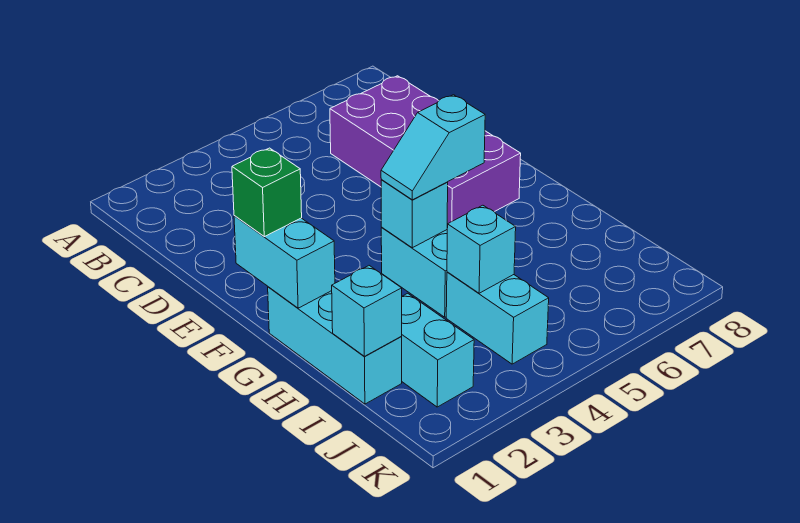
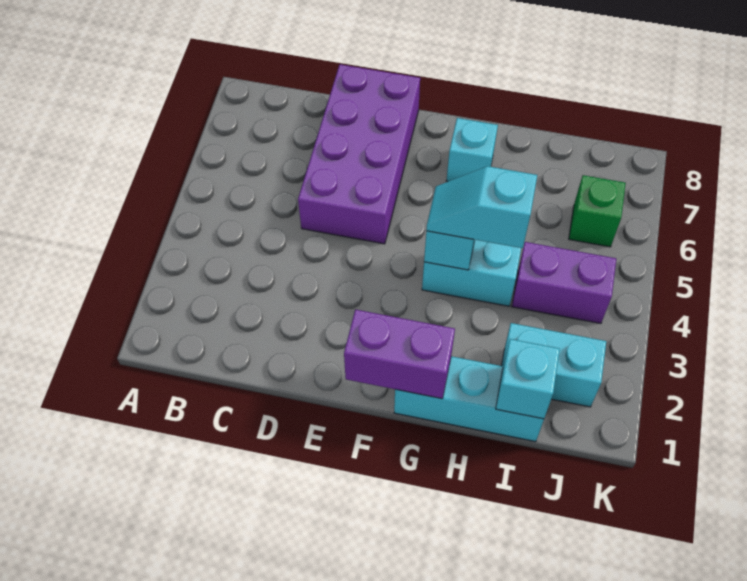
purple 2x4 brick [330,76,521,228] -> purple 2x4 brick turned to [298,64,420,244]
cyan 1x2 brick [234,216,335,308] -> purple 1x2 brick [344,309,455,399]
green 1x1 brick [232,148,302,237] -> green 1x1 brick moved to [569,175,626,247]
cyan 1x2 slope [381,95,485,200] -> cyan 1x2 slope turned to [426,166,537,248]
cyan 1x2 brick [446,272,549,364] -> purple 1x2 brick [512,242,616,323]
cyan 1x1 brick [447,205,516,293] -> cyan 1x1 brick moved to [446,118,498,182]

